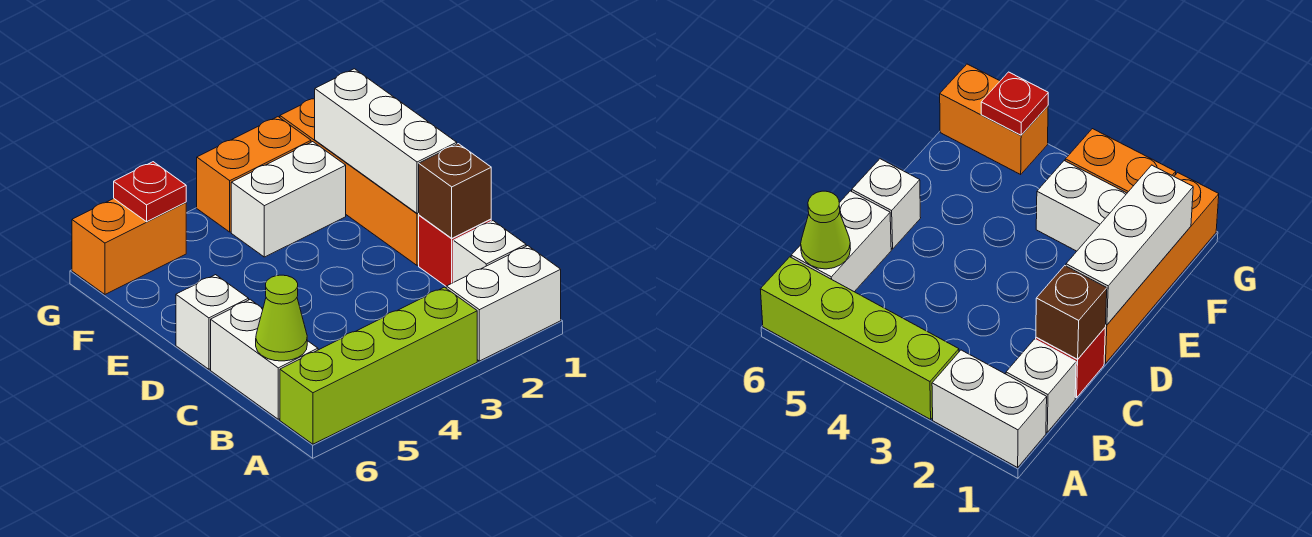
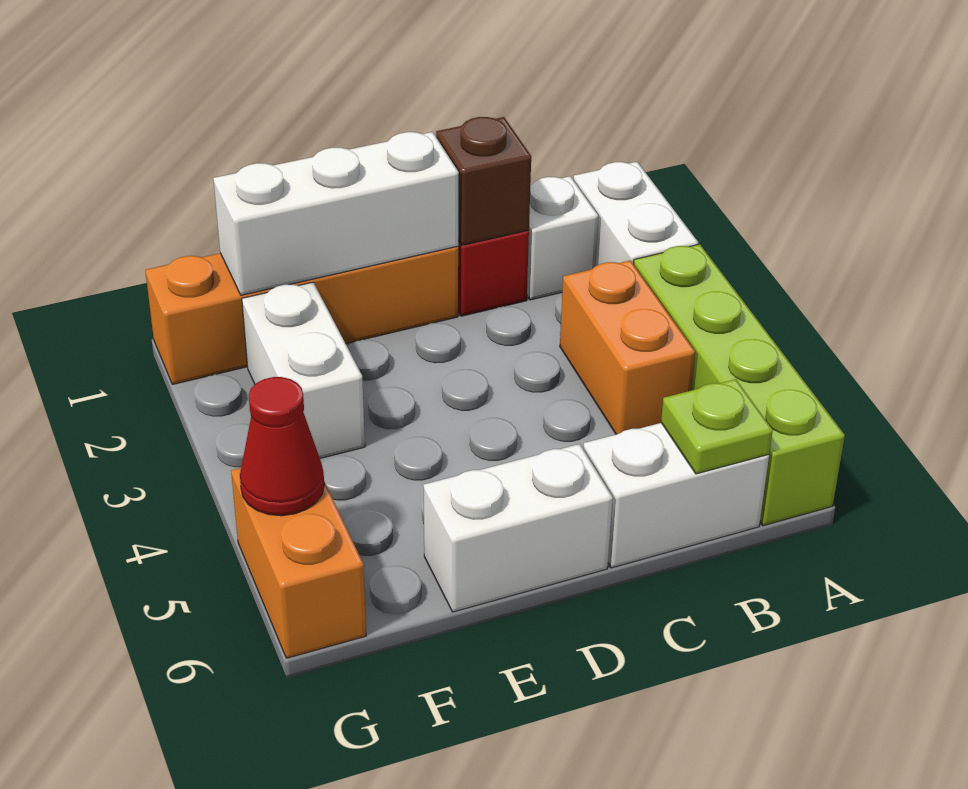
lime 1x1 cone [256,275,307,361] -> lime 1x1 plate [661,379,773,474]
white 1x1 brick [176,275,249,369] -> white 1x2 brick [423,444,613,612]
orange 1x2 brick [197,117,311,232] -> orange 1x2 brick moved to [560,261,695,434]
red 1x1 plate [114,162,186,222] -> red 1x1 cone [240,377,324,516]

